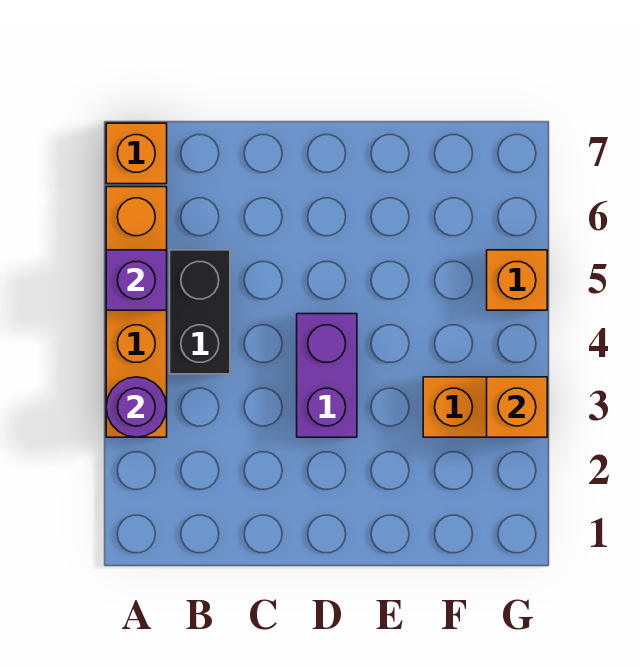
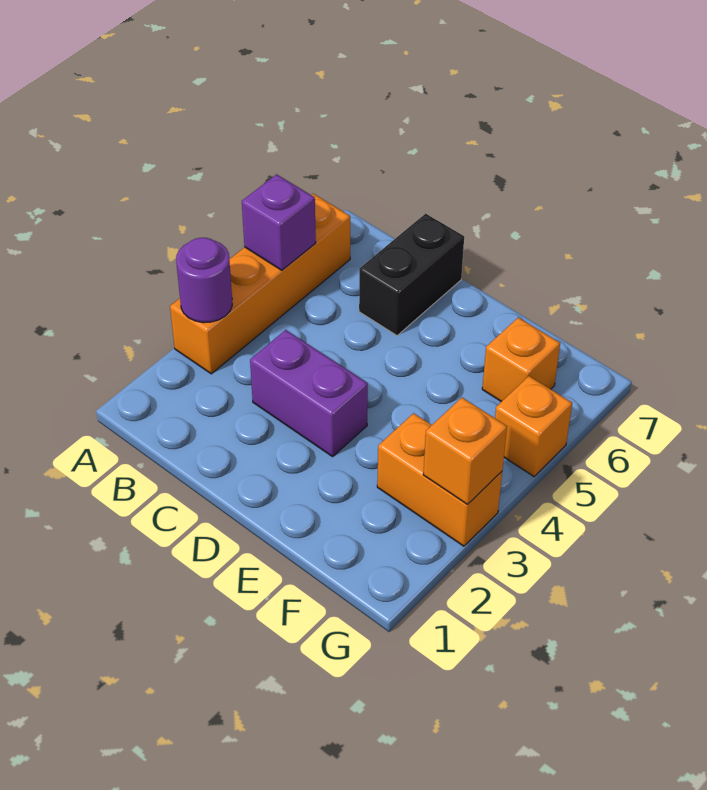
orange 1x1 brick [106,123,167,184] -> orange 1x1 brick moved to [482,317,560,402]
black 1x2 brick [170,250,230,374] -> black 1x2 brick moved to [359,213,464,336]
purple 1x2 brick [297,314,357,437] -> purple 1x2 brick turned to [250,330,368,457]

